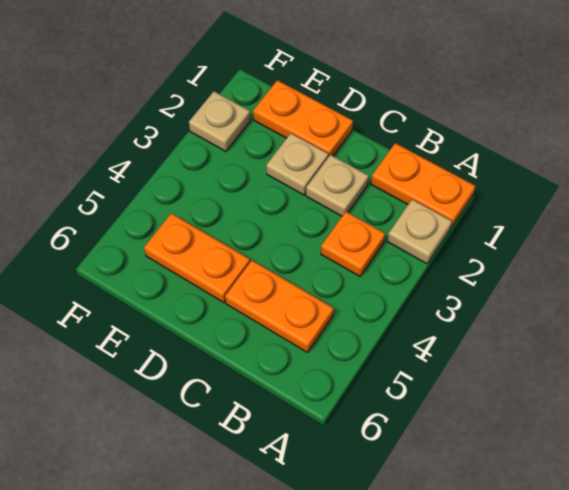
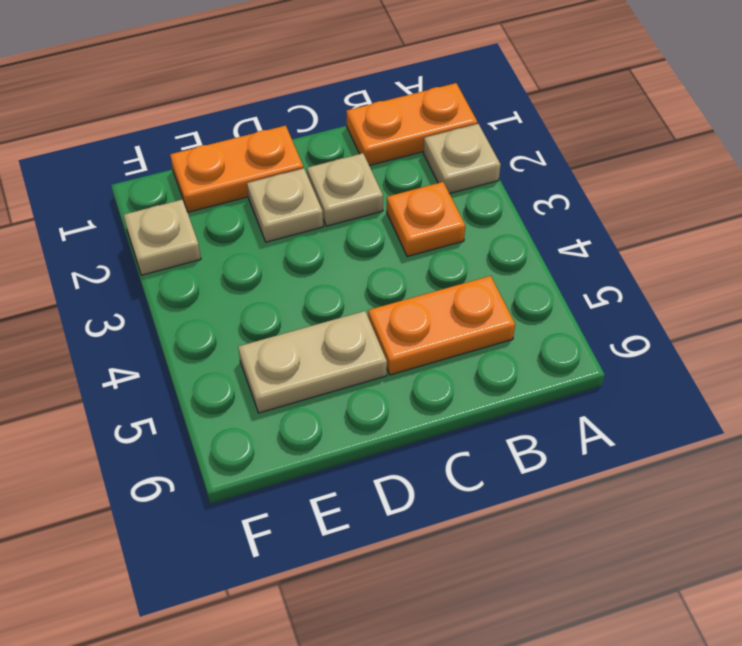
orange 1x2 plate [144,213,250,303] -> tan 1x2 plate [238,311,387,413]

